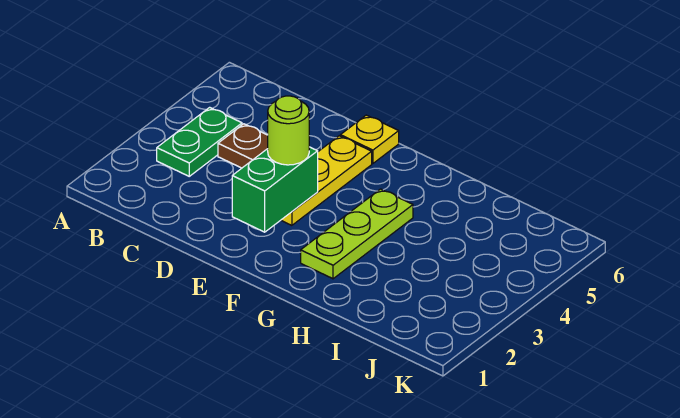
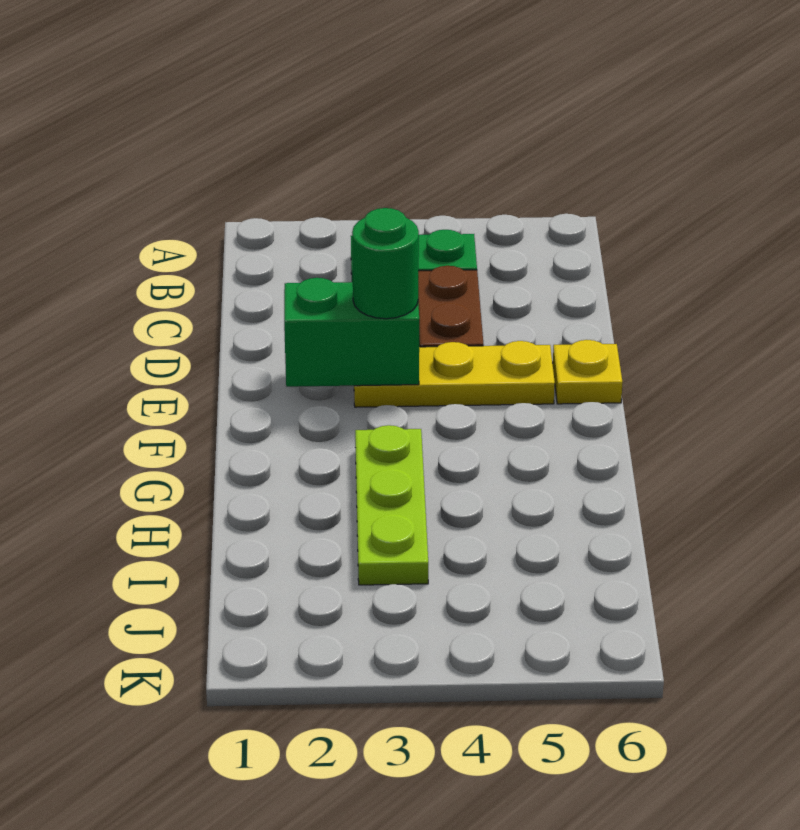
lime 1x1 round brick [268,96,309,165] -> green 1x1 round brick [352,208,419,319]
lime 1x3 plate [301,189,413,279] -> lime 1x3 plate turned to [355,425,428,585]

